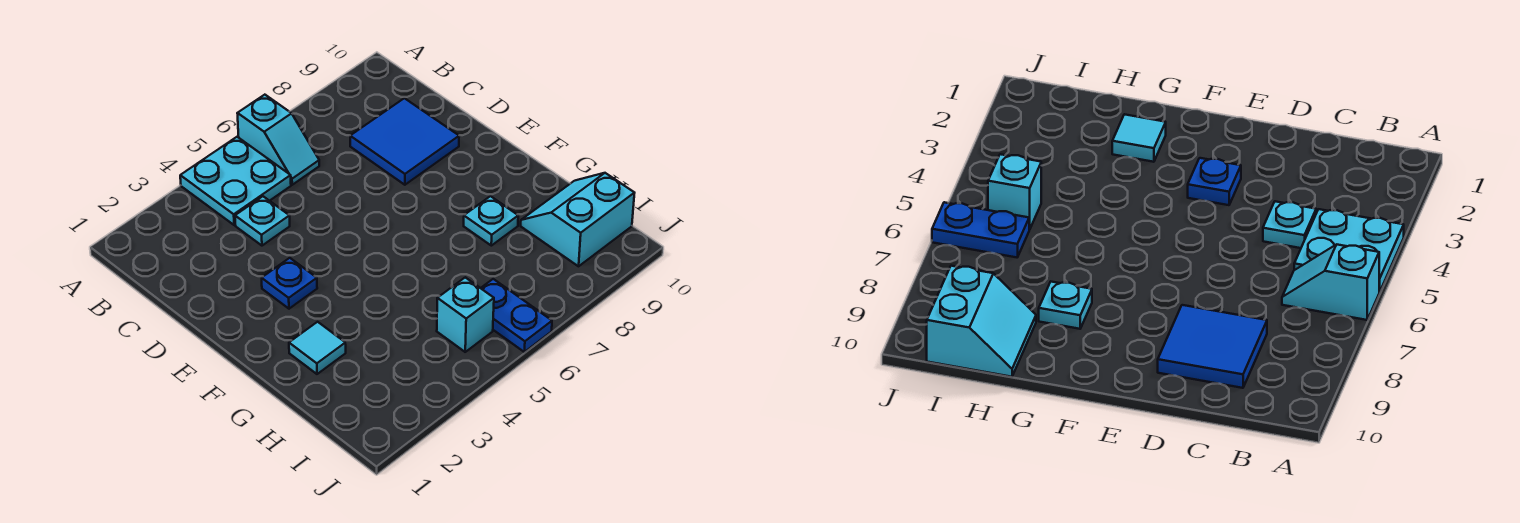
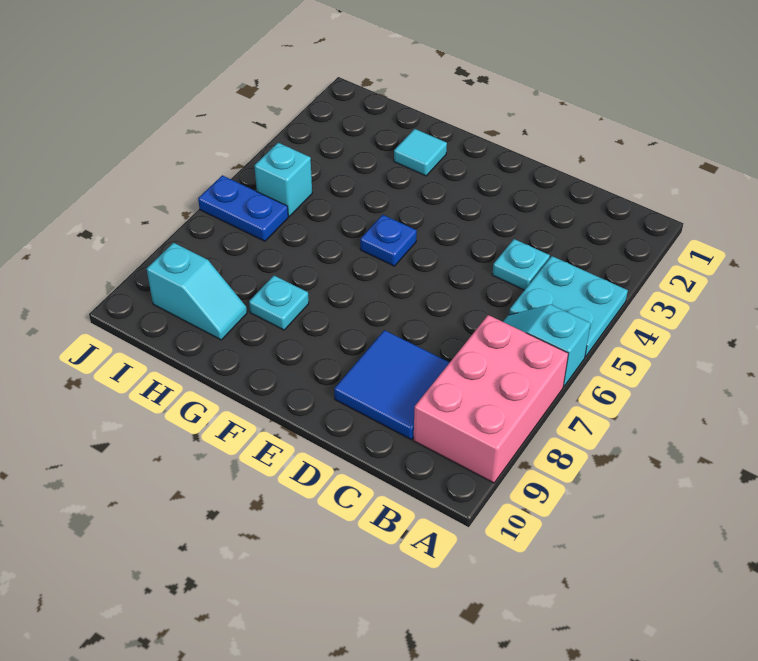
none -> pink 2x3 brick [413,315,568,483]
blue 1x1 plate [262,258,317,309] -> blue 1x1 plate moved to [360,215,417,266]
cyan 2x2 slope [521,173,634,266] -> cyan 1x2 slope [147,243,247,340]

